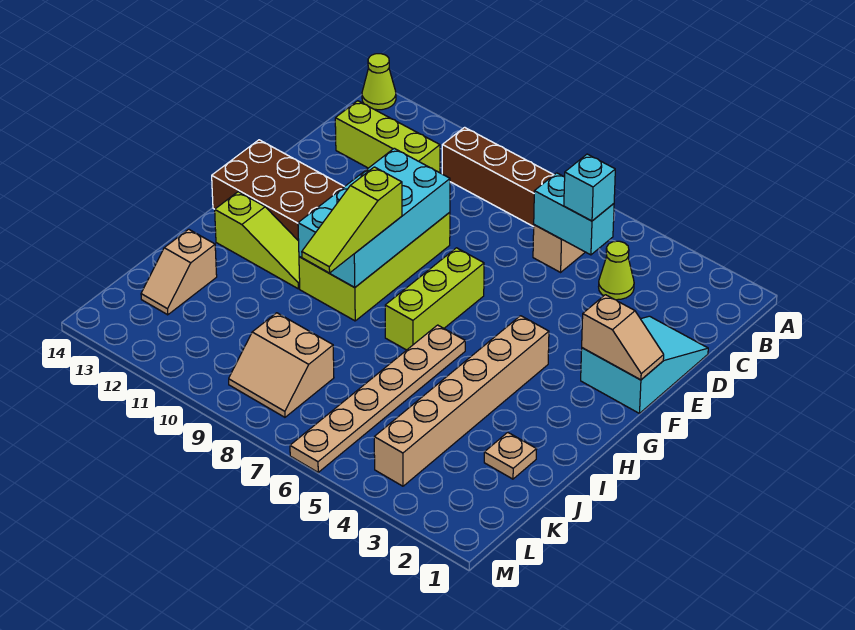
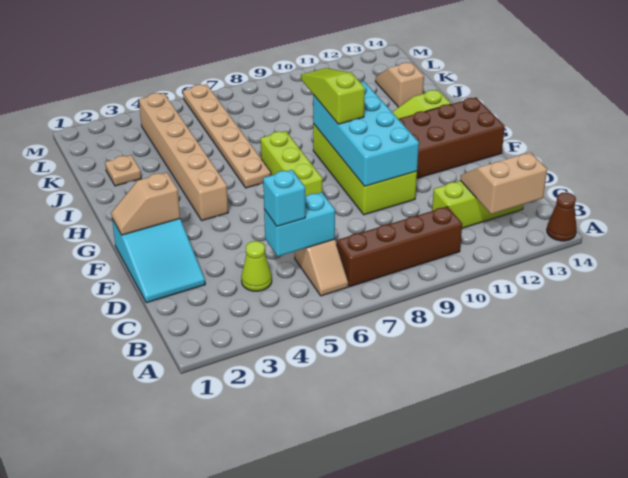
lime 1x1 cone [362,54,396,110] -> brown 1x1 cone [547,192,577,241]
tan 2x2 slope [229,313,334,417] -> tan 2x2 slope moved to [460,152,547,214]

